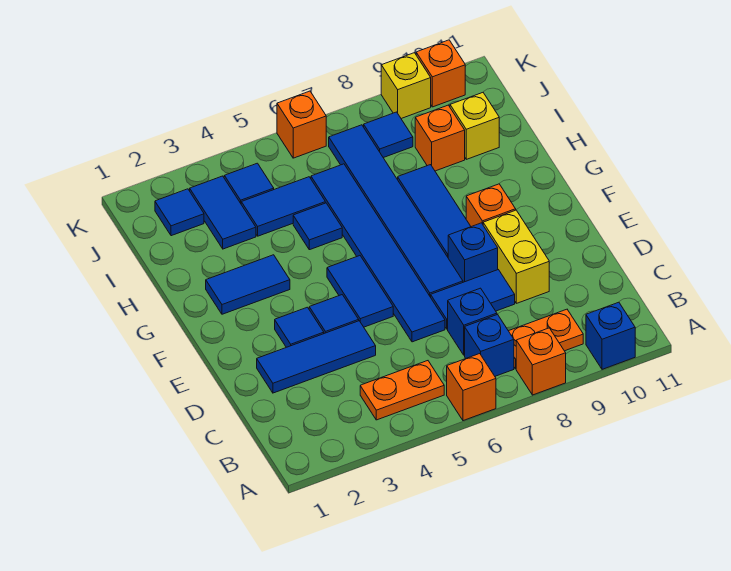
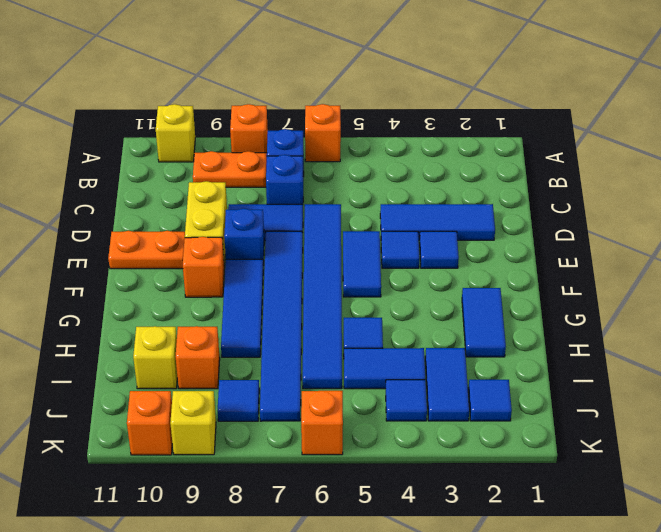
blue 1x1 brick [586,302,635,369] -> yellow 1x1 brick [156,104,195,162]
orange 1x2 plate [360,361,444,420] -> orange 1x2 plate moved to [108,231,185,269]
blue 1x2 tile [206,255,290,314] -> blue 1x2 tile turned to [462,288,506,357]

